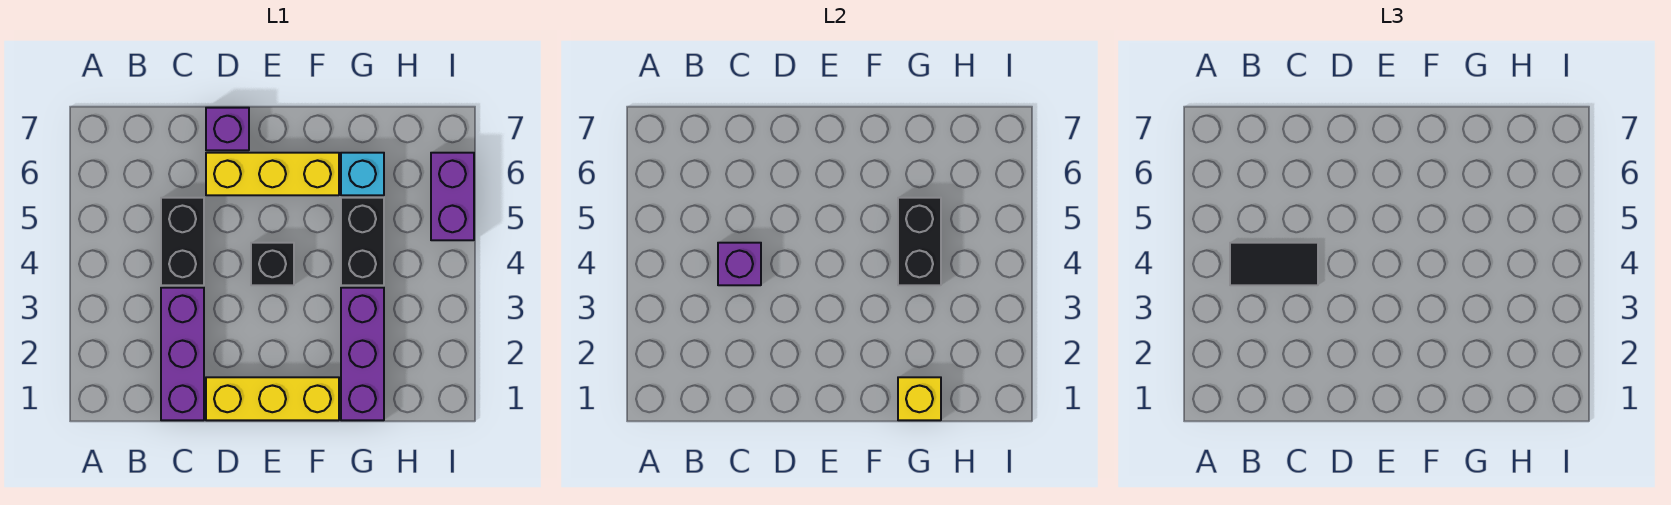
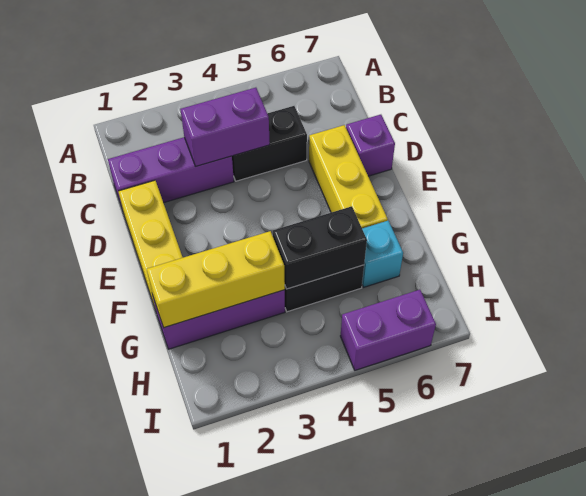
black 1x2 tile [1230,243,1318,285] -> none
purple 1x1 brick [718,243,761,285] -> purple 1x2 brick [180,88,270,166]
black 1x1 brick [251,243,294,285] -> none
yellow 1x1 brick [898,377,941,420] -> yellow 1x3 brick [147,231,285,328]

